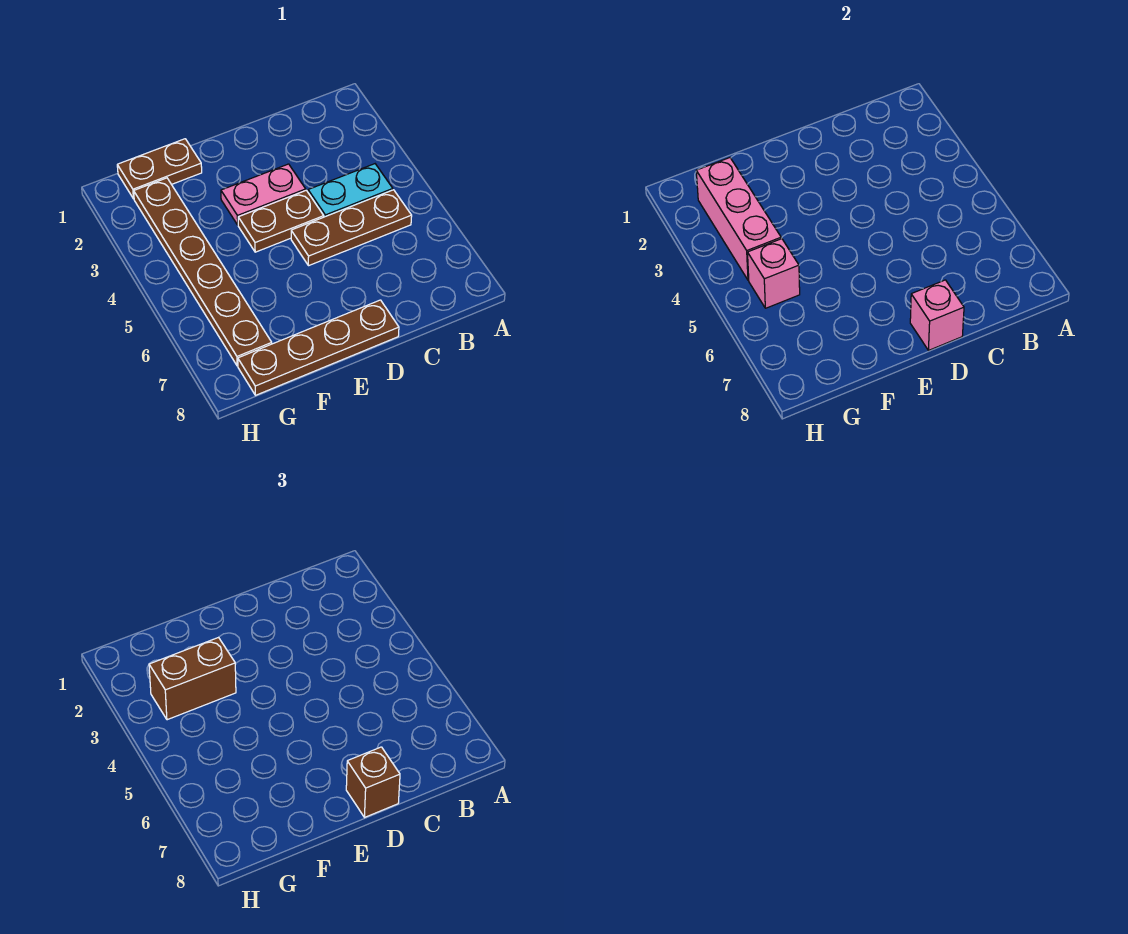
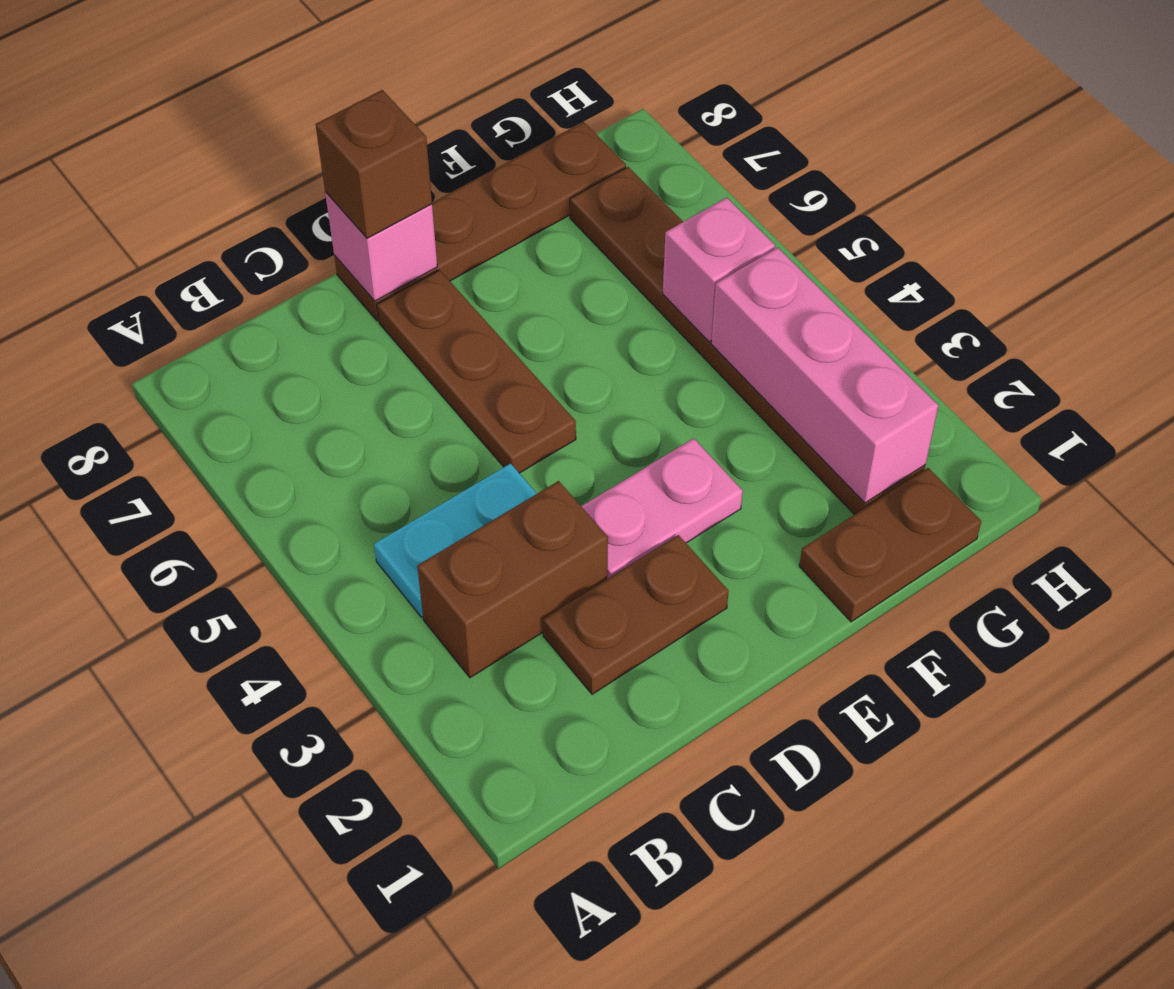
brown 1x3 plate [291,190,412,266] -> brown 1x3 plate turned to [377,270,576,473]
brown 1x2 plate [238,190,324,252] -> brown 1x2 plate moved to [543,535,729,694]
brown 1x2 brick [149,637,236,720] -> brown 1x2 brick moved to [417,481,608,678]

